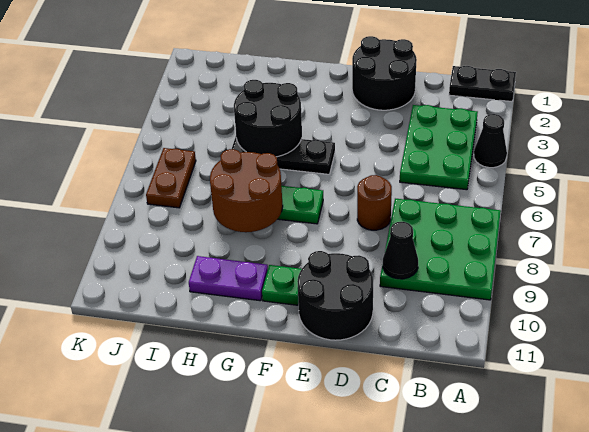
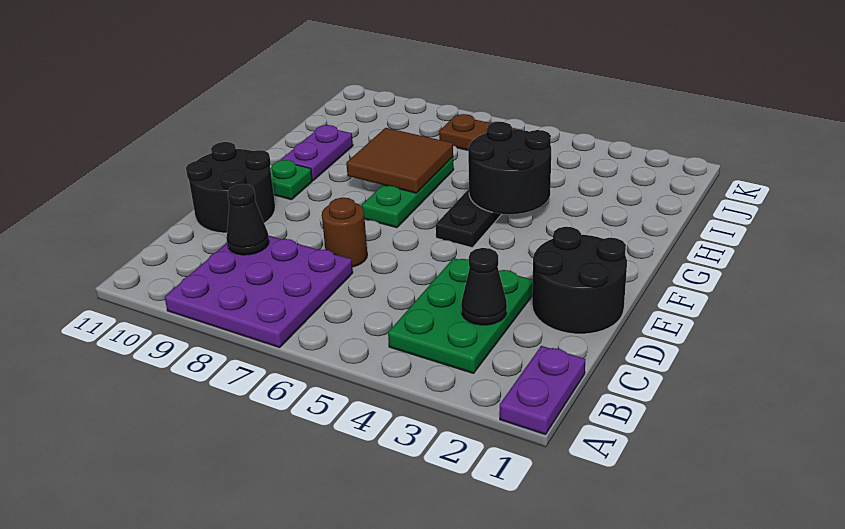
black 1x2 plate [449,66,516,102] -> purple 1x2 plate [500,346,585,435]
black 1x1 cone [474,114,507,168] -> black 1x1 cone moved to [461,248,507,325]
green 3x3 plate [380,199,501,300] -> purple 3x3 plate [165,236,353,348]
green 2x3 plate [400,105,478,190] -> green 2x3 plate turned to [388,258,533,373]
brown 2x2 round brick [210,149,283,232] -> brown 2x2 tile [346,128,453,193]

